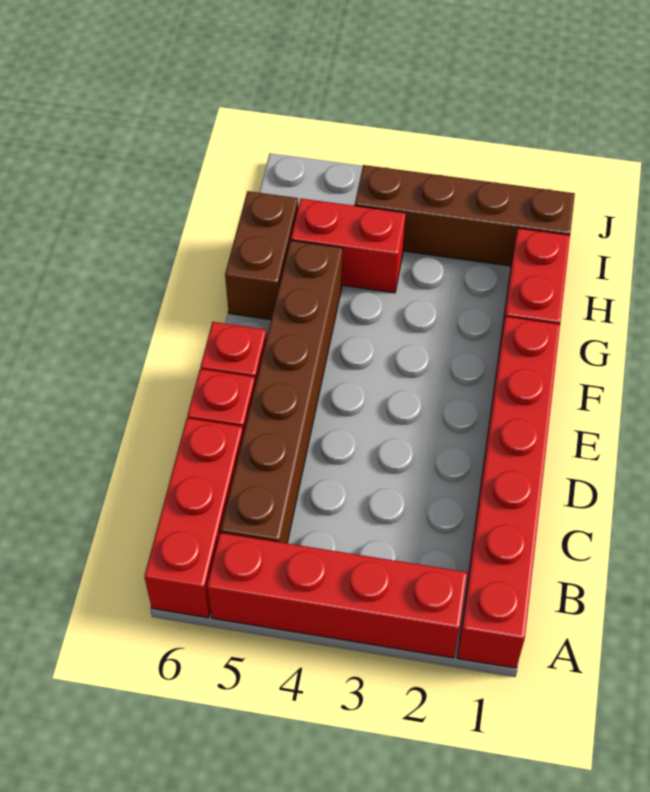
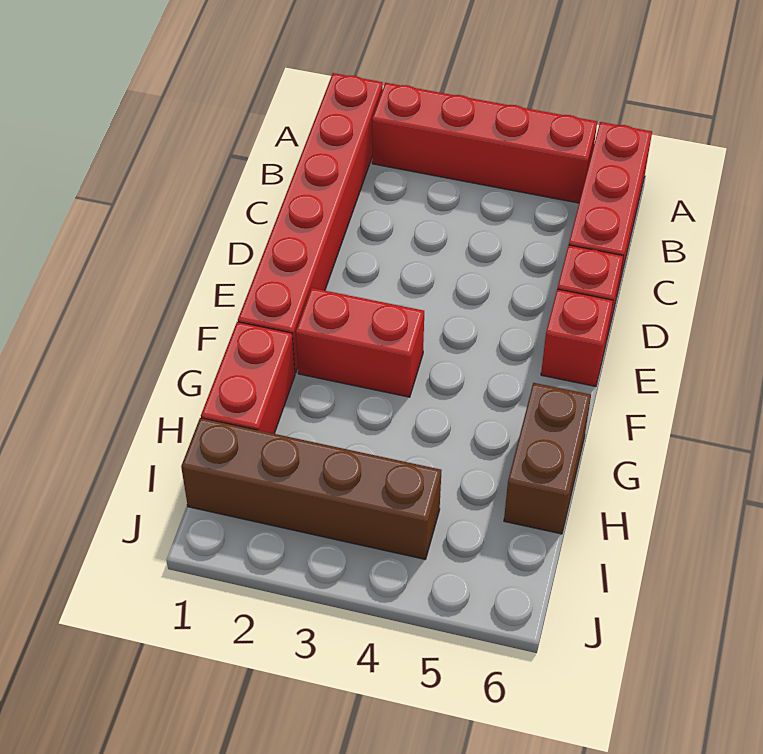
brown 1x6 brick [221,241,343,543] -> none
red 1x2 brick [291,199,406,293] -> red 1x2 brick moved to [296,288,424,397]

